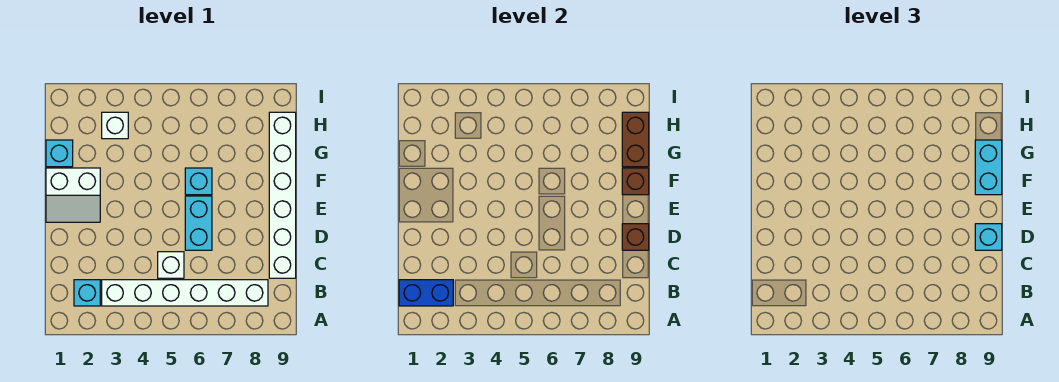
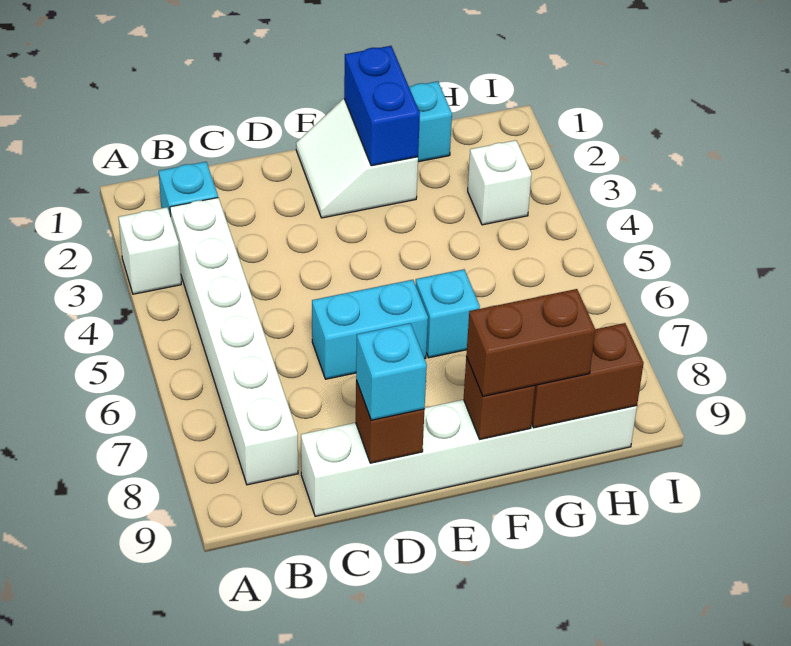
blue 1x2 brick [399,280,453,306] -> blue 1x2 brick moved to [344,46,420,166]
white 1x1 brick [158,252,184,278] -> white 1x1 brick moved to [119,207,181,294]
cyan 1x2 brick [975,140,1002,195] -> brown 1x2 brick [466,289,595,396]

